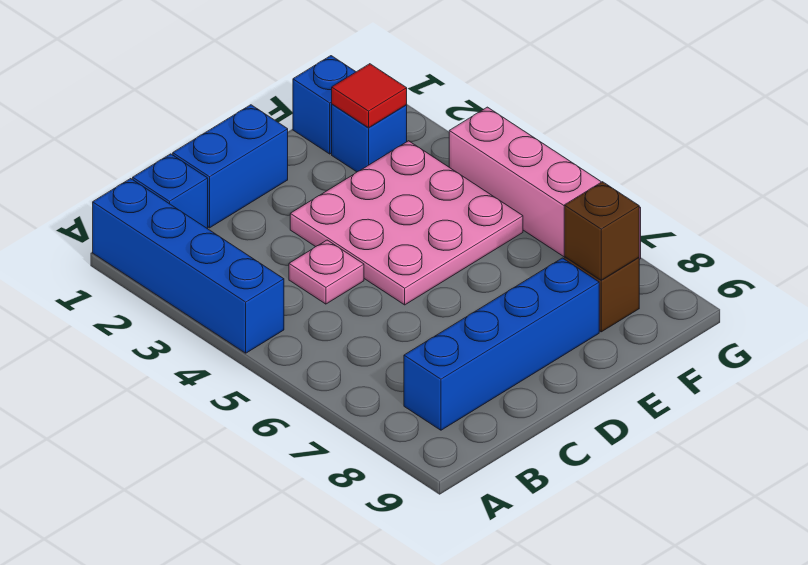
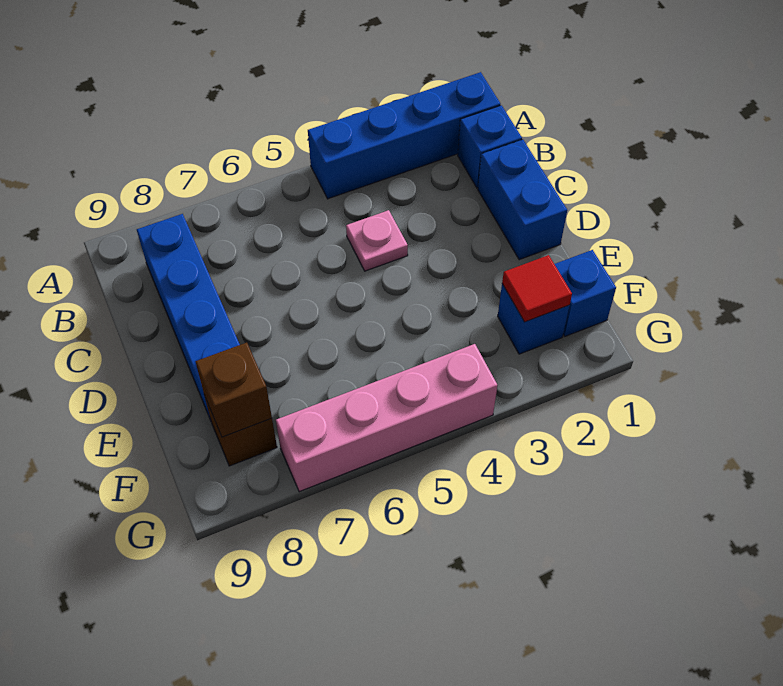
pink 3x3 plate [290,141,523,305] -> none

